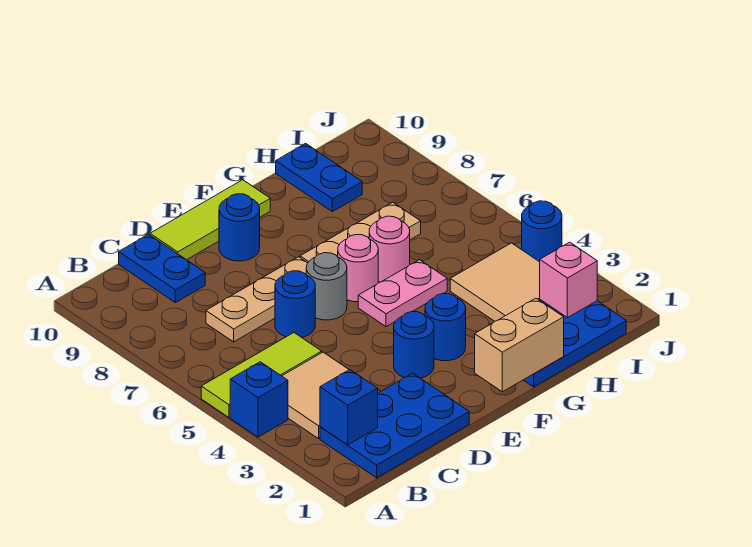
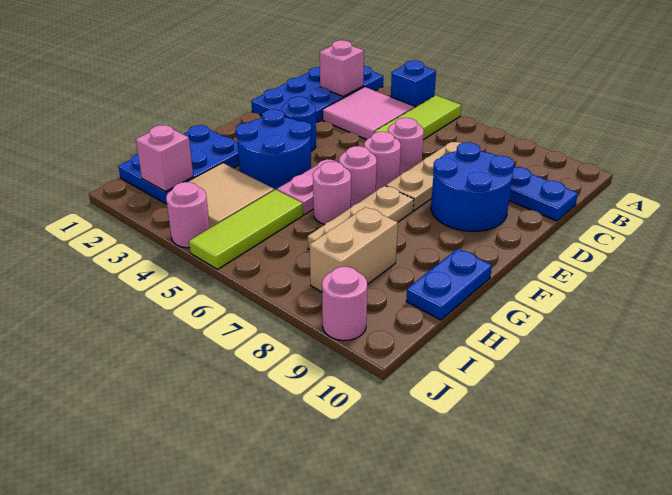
blue 2x3 plate [320,373,469,478] -> blue 2x4 plate [251,66,383,123]
blue 1x1 brick [320,370,378,445] -> pink 1x1 brick [320,40,364,97]
tan 2x2 tile [282,352,380,439] -> pink 2x2 tile [323,87,415,140]
blue 1x1 round brick [275,271,315,337] -> pink 1x1 round brick [388,118,424,176]
lime 1x3 tile [150,180,270,260] -> lime 1x3 tile moved to [189,190,303,269]
grey 1x1 round brick [306,253,347,320] -> pink 1x1 round brick [364,132,401,191]
blue 1x1 round brick [219,194,260,261] -> blue 2x2 round brick [431,142,514,231]
tan 1x2 brick [475,298,564,392] -> tan 1x2 brick moved to [310,207,398,292]
blue 1x1 round brick [425,293,466,361] -> blue 2x2 round brick [236,109,311,190]
blue 1x2 plate [276,143,362,212] -> blue 1x2 plate turned to [406,249,492,320]
blue 1x1 round brick [522,201,562,262] -> pink 1x1 round brick [166,182,210,248]
none -> pink 1x1 round brick [322,267,367,341]

